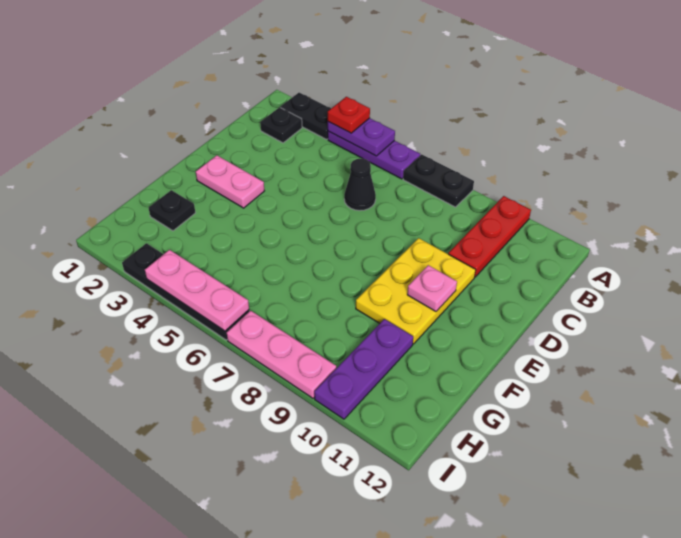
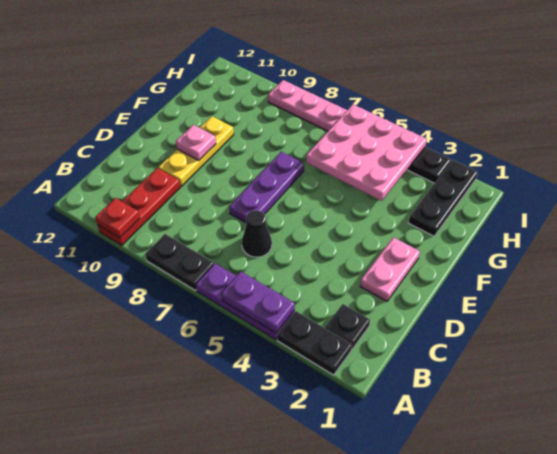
red 1x1 plate [328,97,370,133] -> red 1x1 plate moved to [95,198,140,238]
yellow 2x3 plate [356,238,476,344] -> yellow 1x3 plate [158,116,234,186]
pink 1x2 plate [196,155,264,208] -> pink 1x2 plate turned to [360,237,420,301]
black 1x1 plate [149,190,195,231] -> black 1x3 plate [408,160,478,236]
purple 1x3 plate [314,319,413,419] -> purple 1x3 plate moved to [229,152,304,223]
pink 1x3 plate [145,250,249,331] -> pink 3x3 plate [306,105,427,201]

